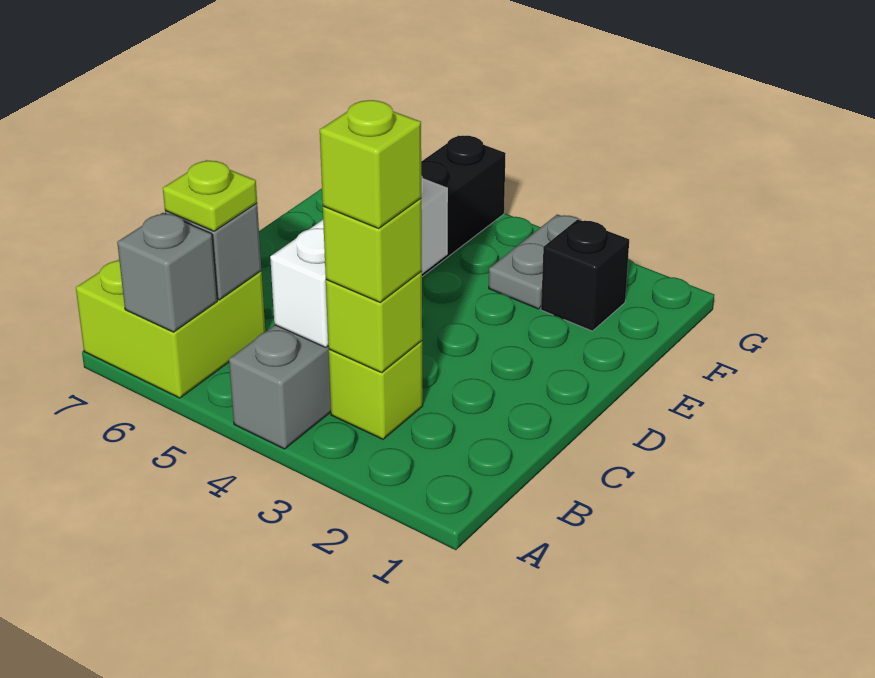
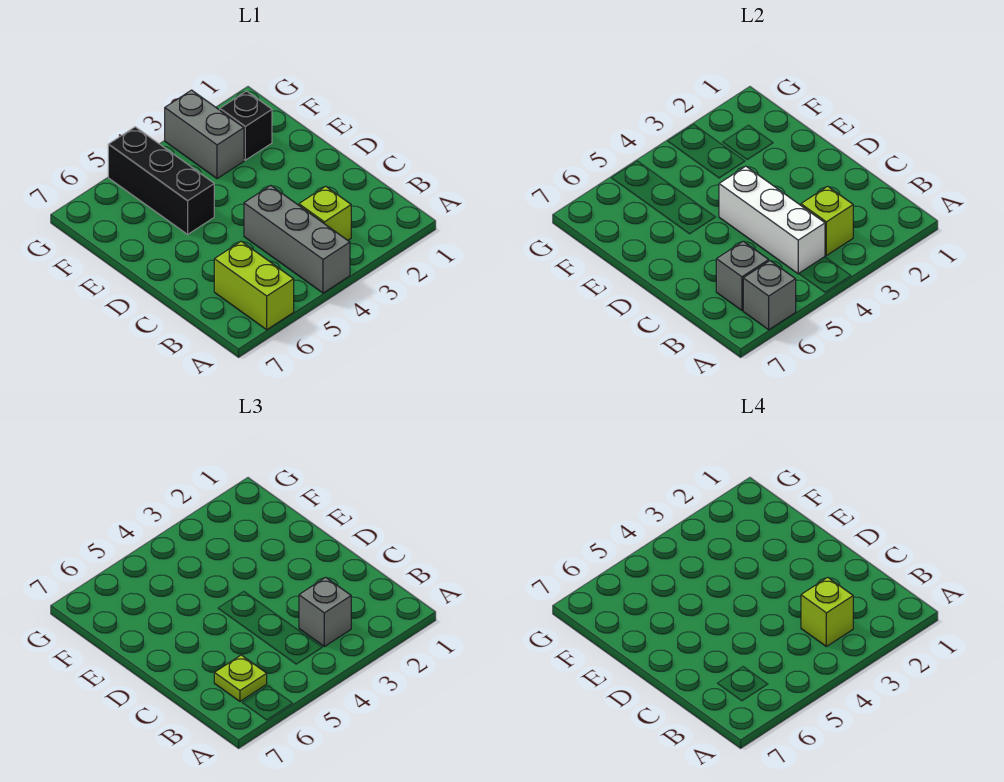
lime 2x2 brick [76,260,265,398] -> lime 1x2 brick [214,241,294,330]
lime 1x1 brick [323,198,422,302] -> grey 1x1 brick [299,577,351,647]
grey 1x2 plate [489,214,582,309] -> grey 1x2 brick [165,90,244,179]

